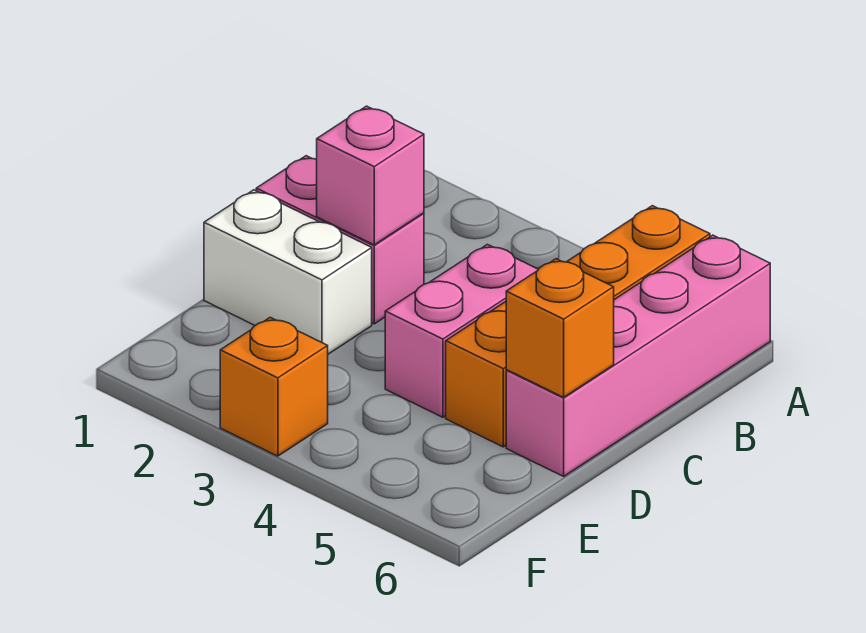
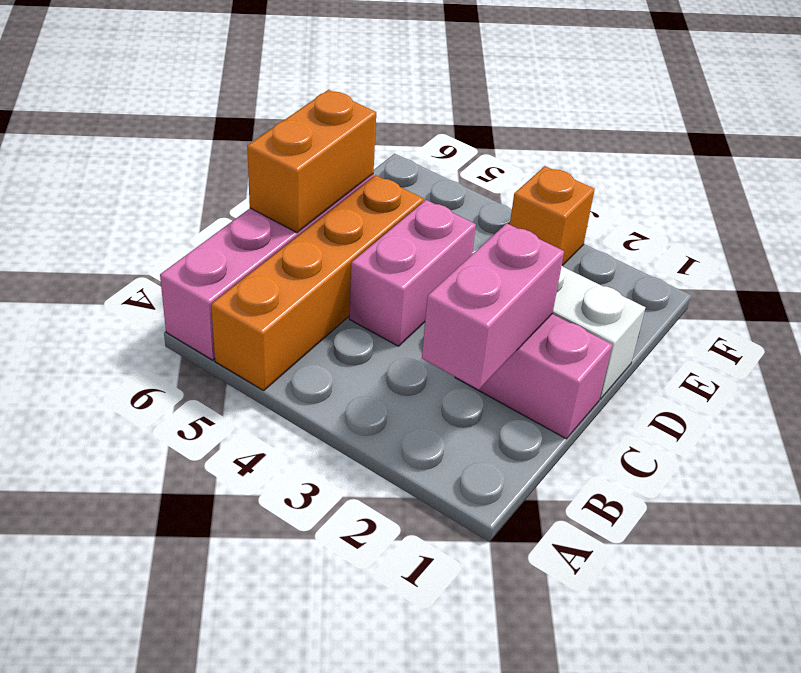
pink 1x1 brick [317,106,424,245] -> pink 1x2 brick [422,223,564,390]
orange 1x1 brick [506,259,614,397] -> orange 1x2 brick [247,90,376,233]

